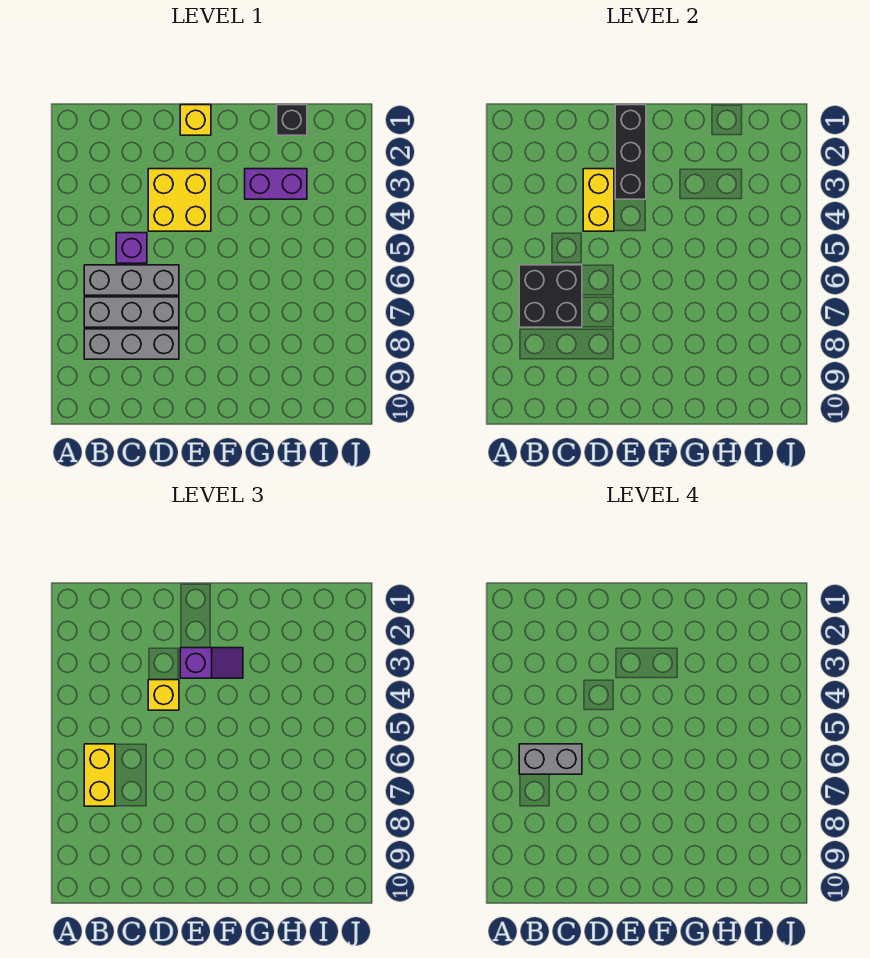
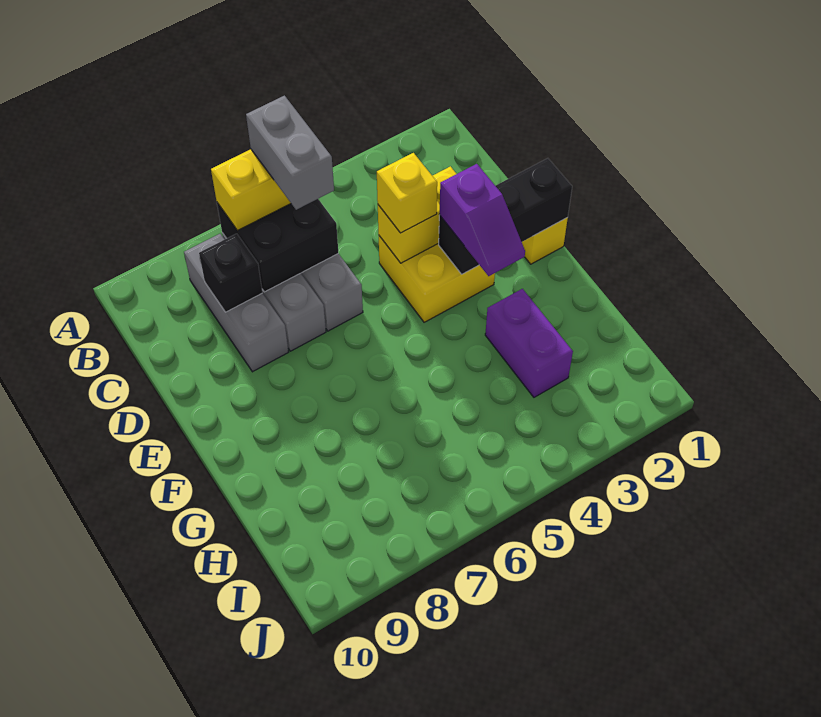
purple 1x1 brick [116,233,147,263] -> none
black 1x1 brick [277,105,307,135] -> black 1x1 brick moved to [199,234,262,312]

